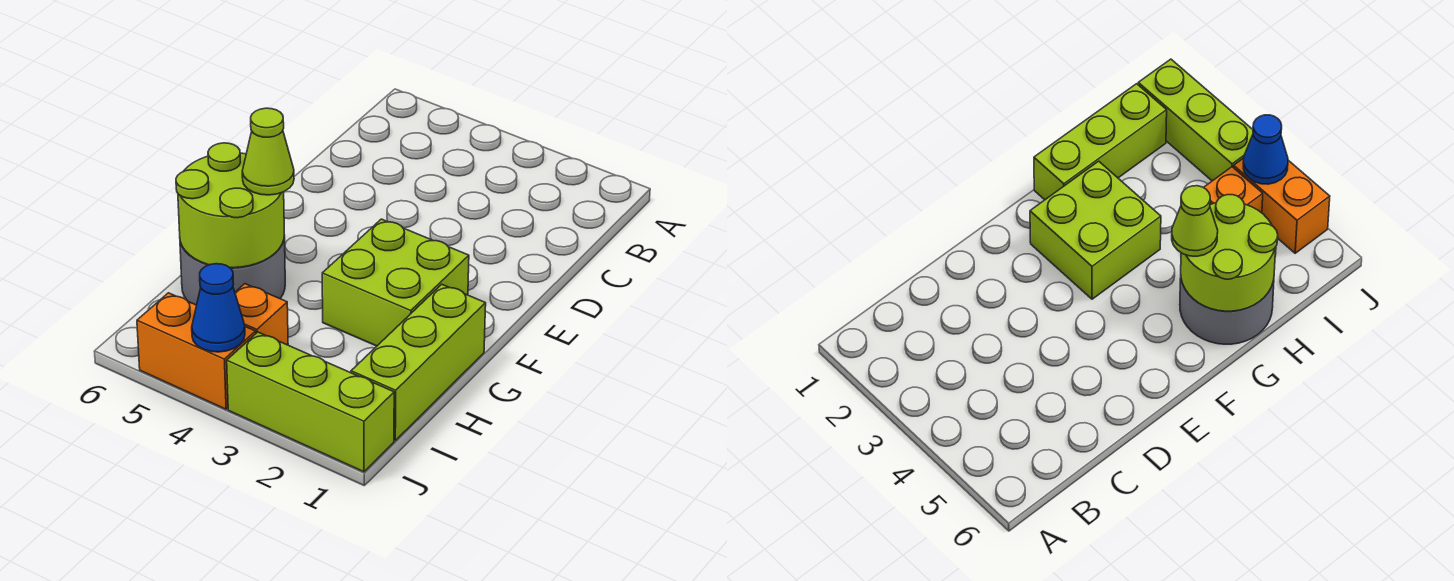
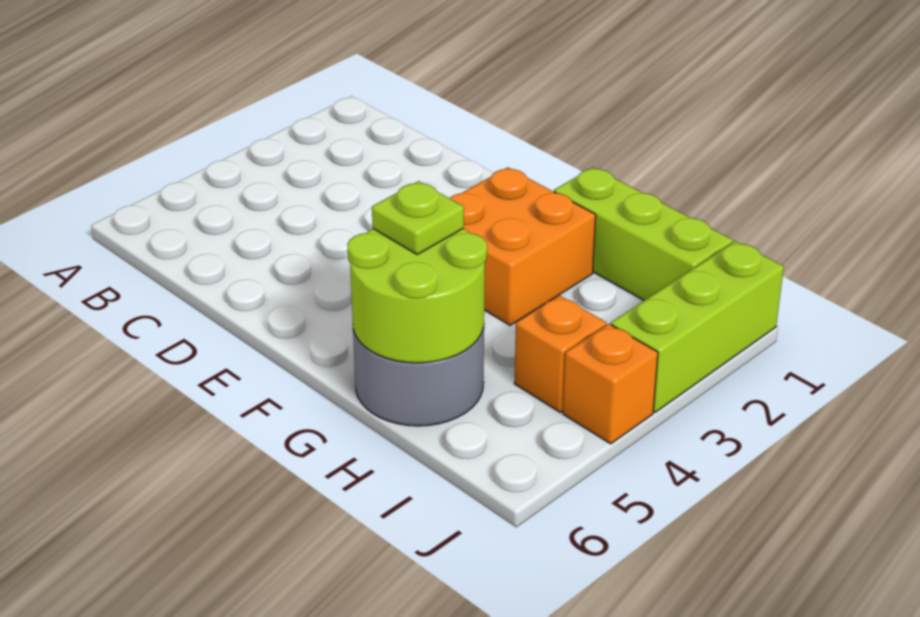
lime 2x2 brick [322,219,469,346] -> orange 2x2 brick [450,167,596,325]
lime 1x1 cone [242,108,294,195] -> lime 1x1 plate [372,181,464,255]
orange 1x2 brick [137,293,256,409] -> orange 1x1 brick [563,324,658,444]
blue 1x1 cone [192,264,245,352] -> none

